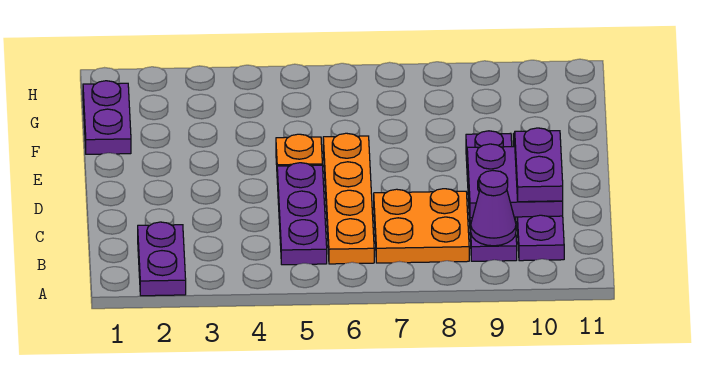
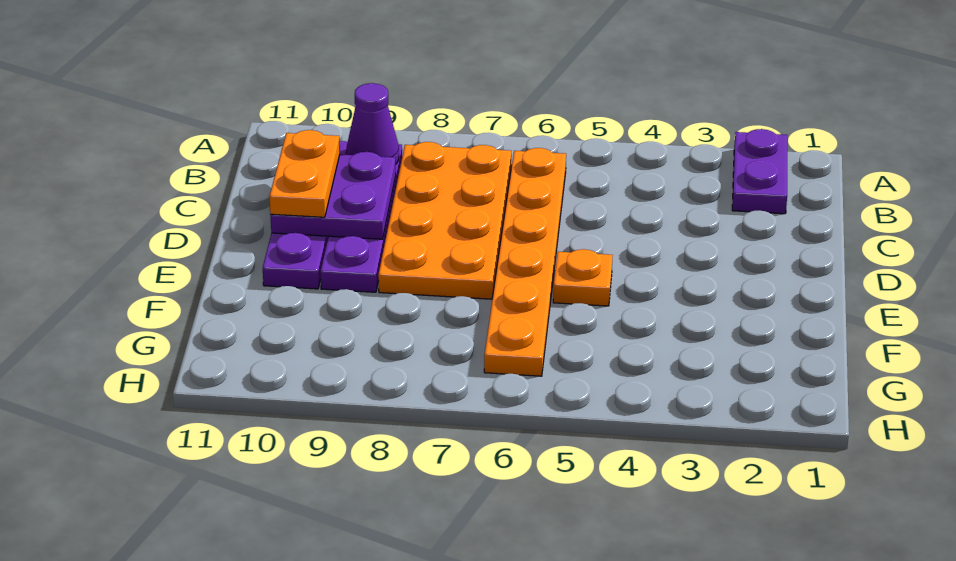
purple 1x3 plate [277,163,327,265] -> none
orange 1x4 plate [323,133,374,264] -> orange 1x6 plate [484,148,566,376]
orange 2x2 plate [374,189,469,263] -> orange 2x4 plate [378,142,511,299]
purple 1x2 plate [515,128,563,202] -> orange 1x2 plate [269,130,340,217]
purple 1x2 plate [83,81,131,154] -> none

